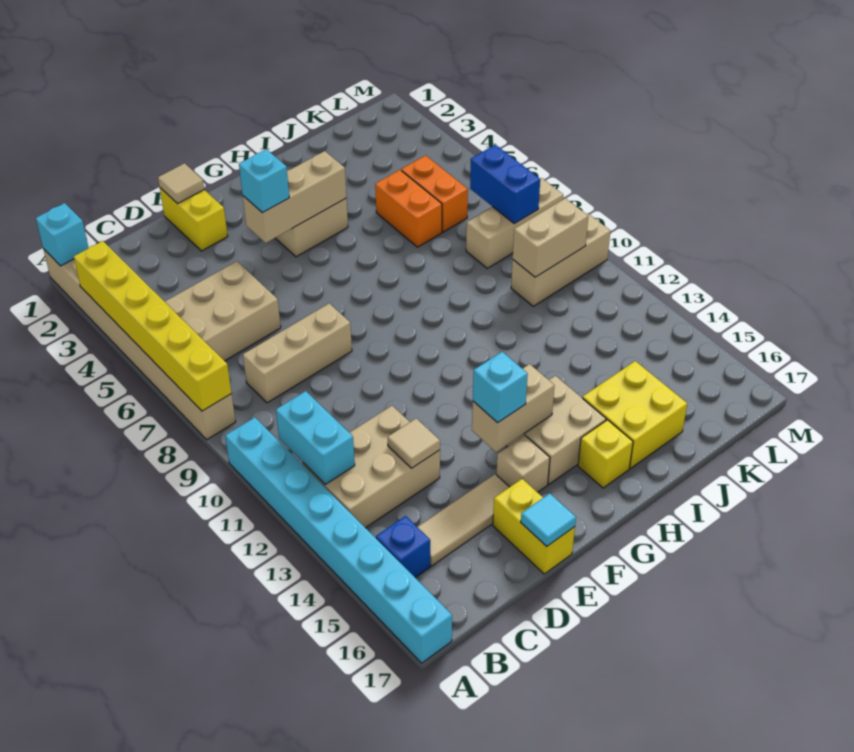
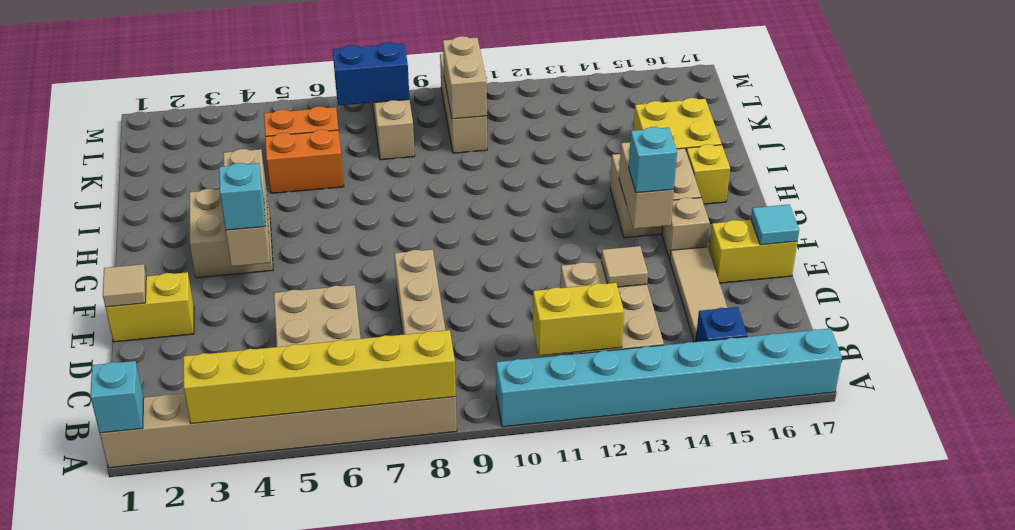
cyan 1x2 brick [276,391,355,485] -> yellow 1x2 brick [533,283,624,356]

